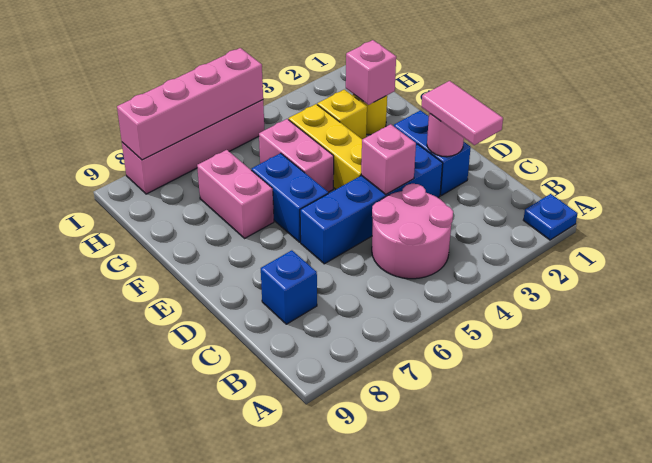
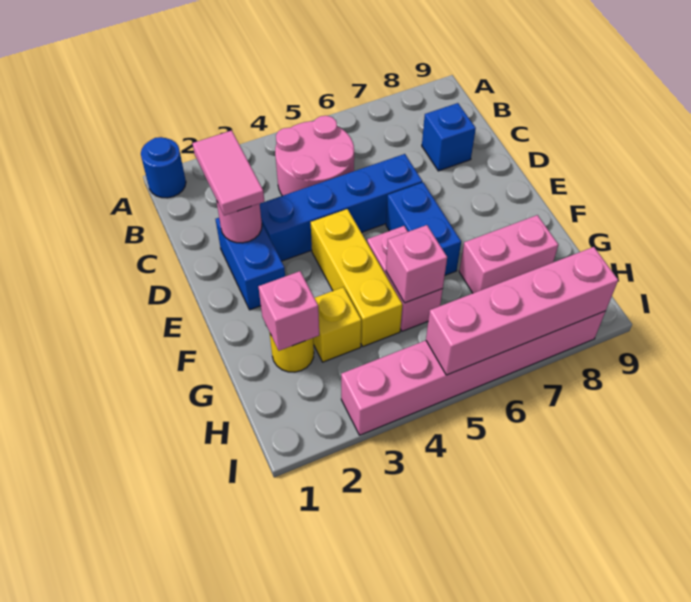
blue 1x1 plate [524,194,578,240] -> blue 1x1 round brick [141,137,186,198]
pink 1x1 brick [361,124,416,194] -> pink 1x1 brick moved to [386,225,447,303]
pink 1x2 brick [197,150,274,238] -> pink 1x2 brick turned to [459,215,558,293]
pink 1x4 brick [122,100,264,194] -> pink 1x6 brick [341,311,606,435]

